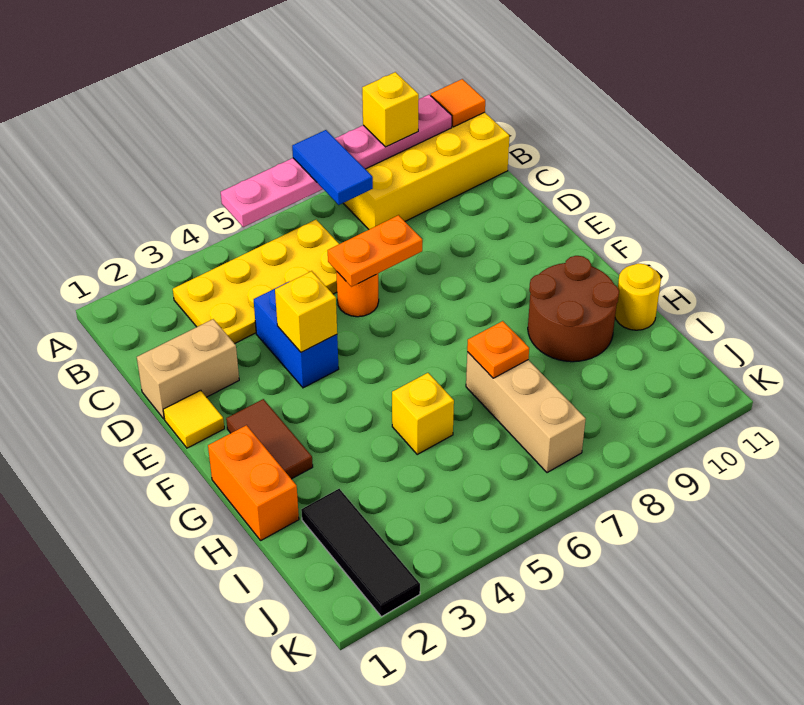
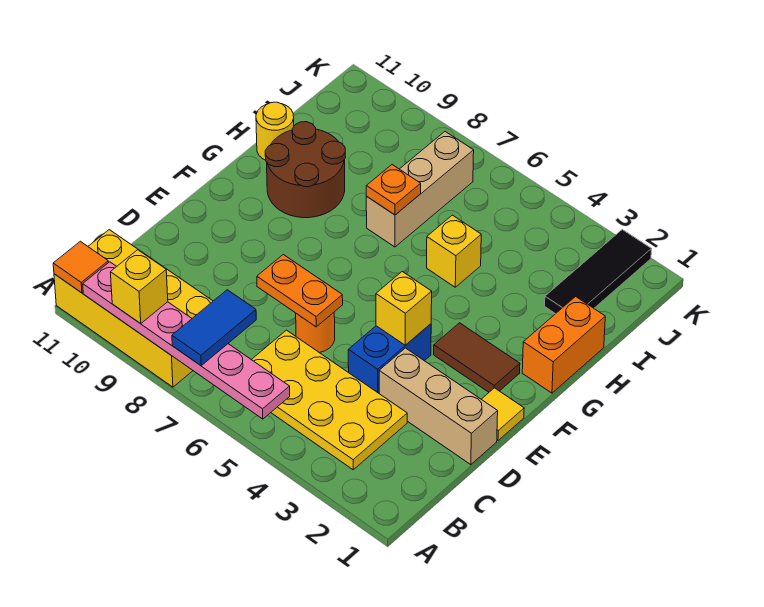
tan 1x2 brick [137,319,239,419] -> tan 1x3 brick [379,348,498,465]
brown 1x2 tile [226,399,313,479] -> brown 1x2 tile turned to [434,323,520,392]

